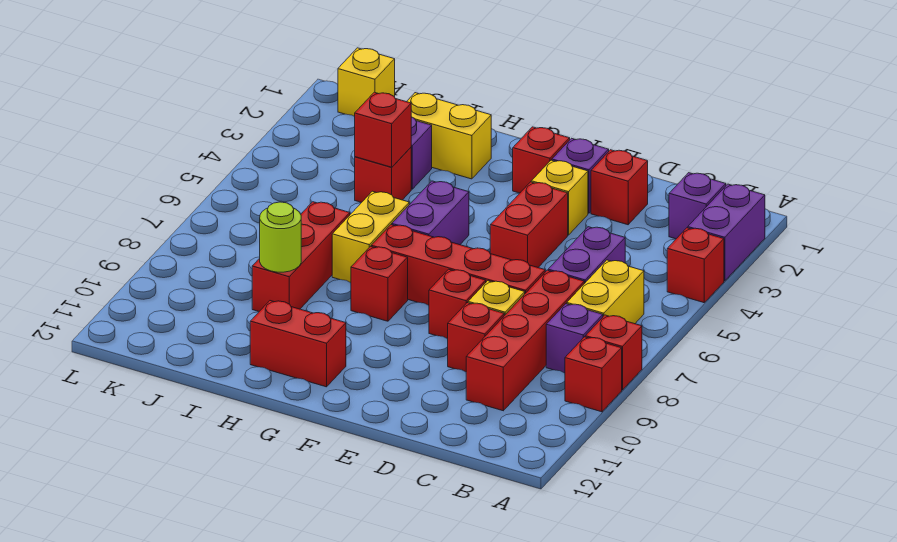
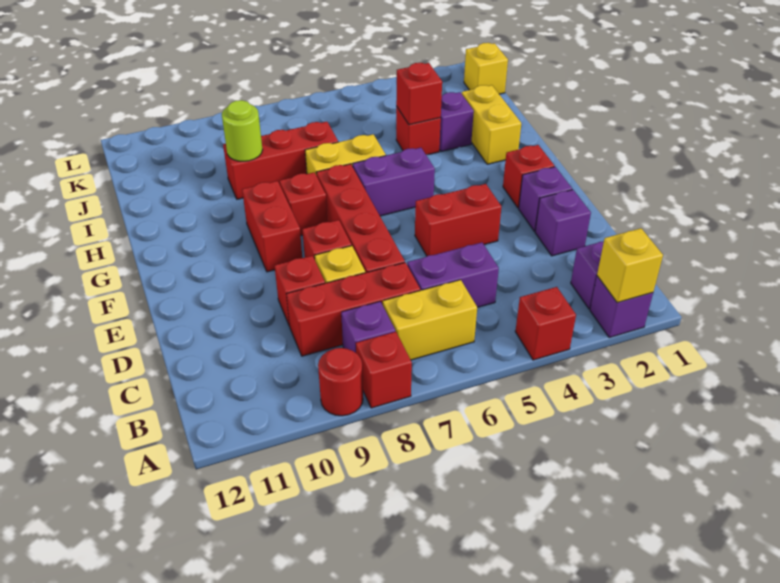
purple 1x2 brick [688,184,765,281] -> purple 1x1 brick [590,276,653,338]
red 1x1 brick [565,337,622,412] -> red 1x1 round brick [318,348,363,416]
red 1x4 brick [466,270,584,411] -> red 1x3 brick [287,262,420,356]
red 1x1 brick [591,150,648,225] -> purple 1x1 brick [535,190,591,256]
yellow 1x1 brick [531,160,588,235] -> yellow 1x1 brick moved to [597,228,663,303]
red 1x2 brick [250,301,346,387] -> red 1x2 brick moved to [242,181,302,272]

